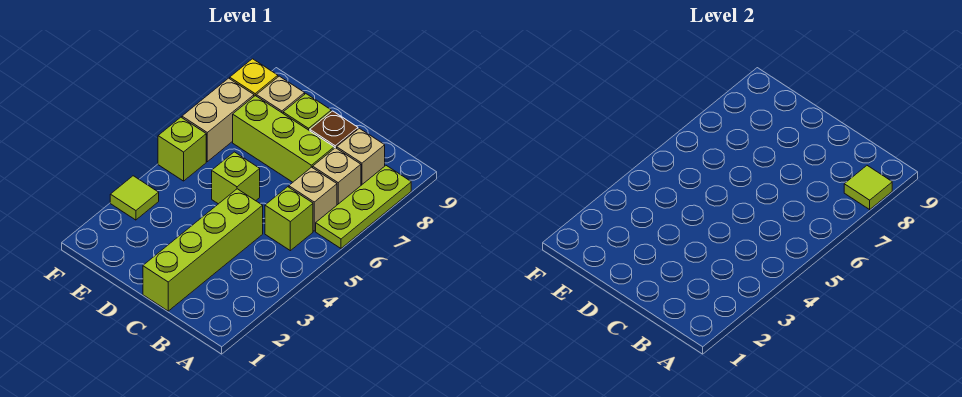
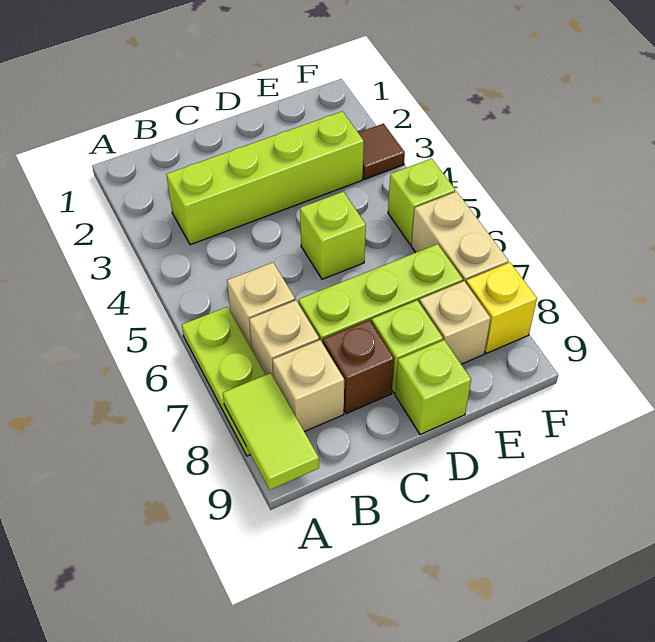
lime 1x1 tile [844,166,892,209] -> lime 1x2 tile [223,373,319,490]
lime 1x1 brick [265,187,313,251] -> lime 1x1 brick moved to [395,340,471,434]
lime 1x4 brick [143,189,263,311] -> lime 1x4 brick turned to [166,111,364,245]
lime 1x1 tile [110,176,159,220] -> brown 1x1 tile [359,124,405,179]

